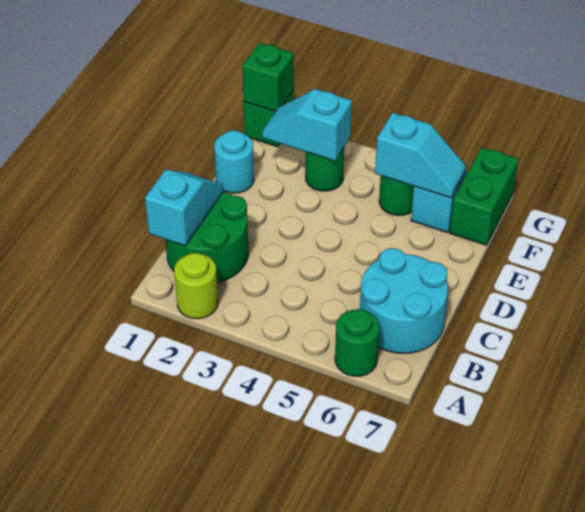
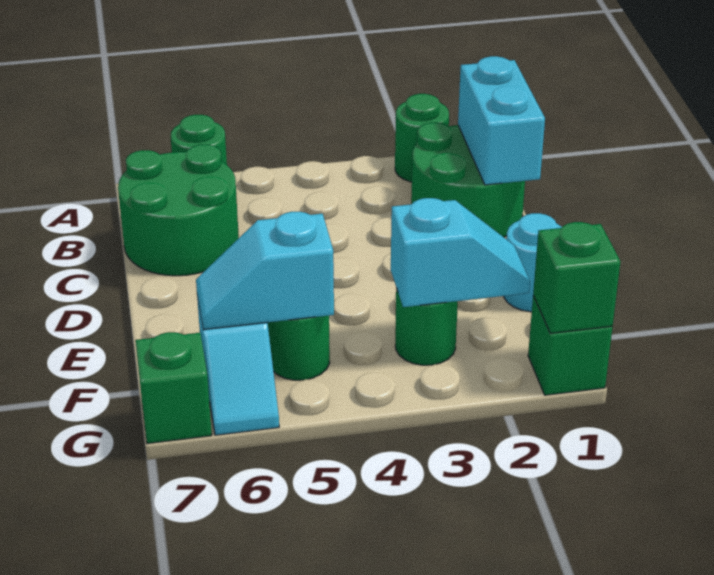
lime 1x1 round brick [174,253,218,319] -> green 1x1 round brick [395,94,449,182]
cyan 1x2 slope [145,170,223,246] -> cyan 1x2 brick [458,56,545,185]
cyan 2x2 round brick [360,248,448,353] -> green 2x2 round brick [118,145,239,276]
green 1x2 brick [450,147,518,245] -> green 1x1 brick [136,332,212,444]

